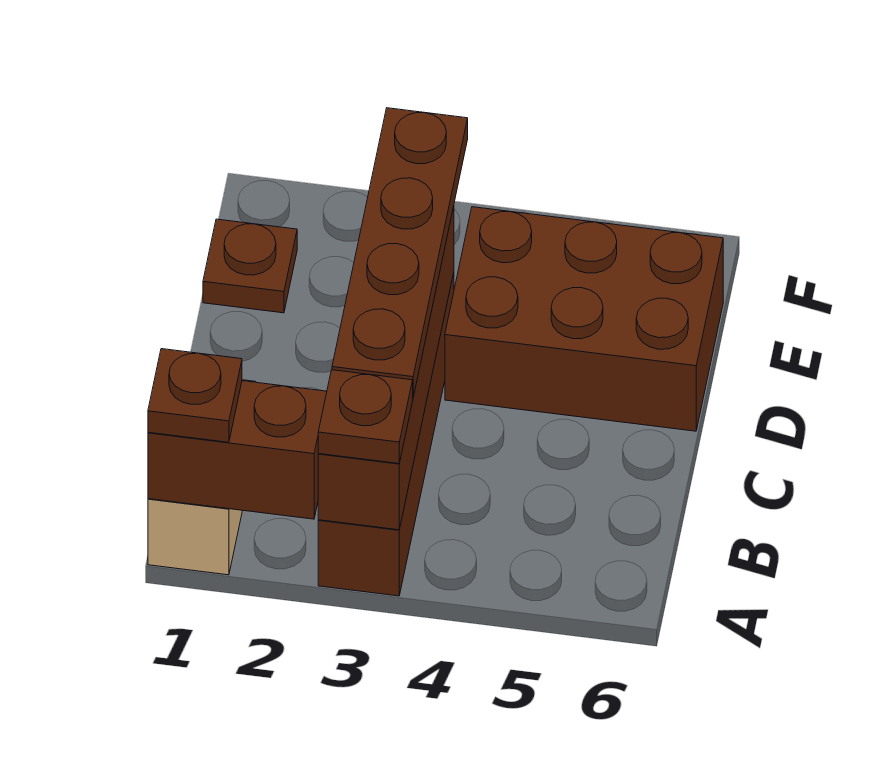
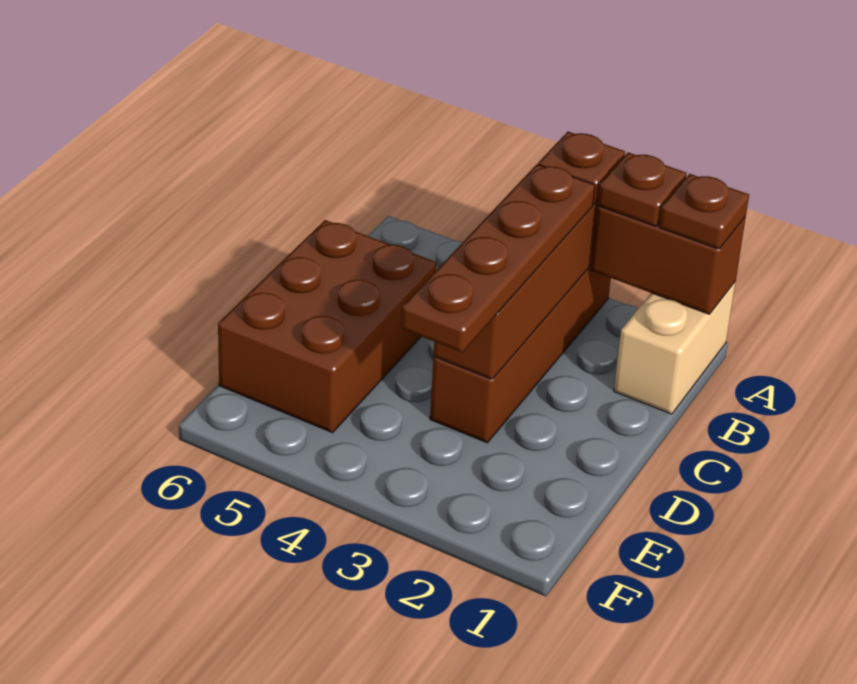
brown 2x3 brick [445,207,723,431] -> brown 2x3 brick turned to [218,220,437,433]
brown 1x1 plate [203,219,297,313] -> brown 1x1 plate moved to [597,152,687,226]

